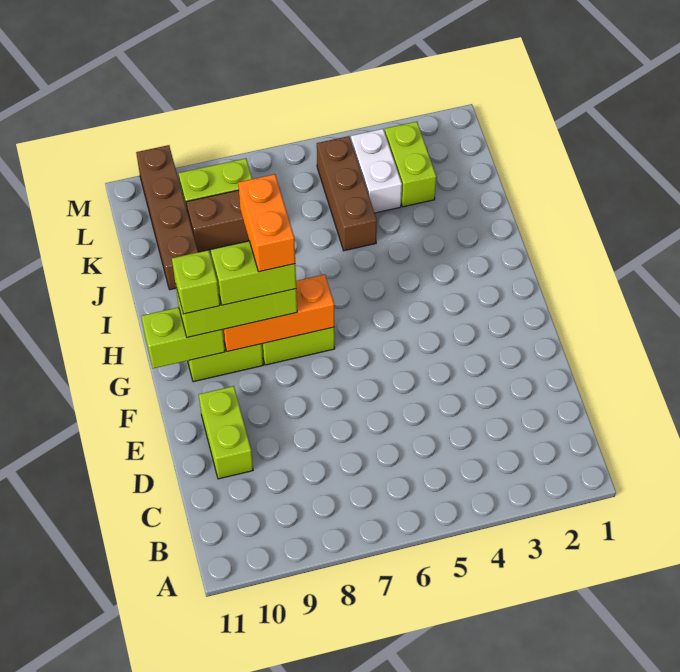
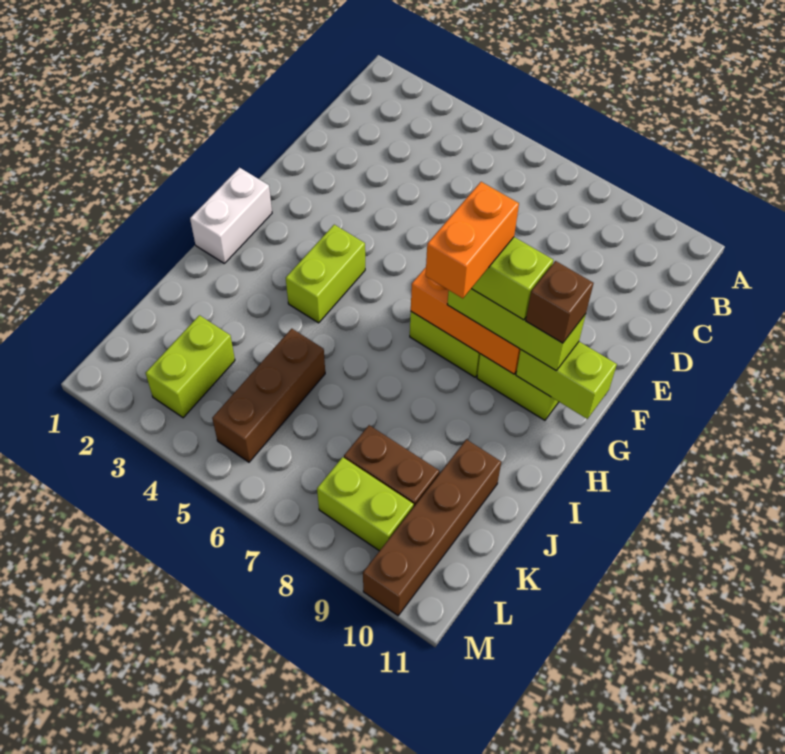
lime 1x2 brick [199,386,253,479] -> lime 1x2 brick moved to [286,225,365,323]
lime 1x1 brick [172,250,220,314] -> brown 1x1 brick [526,261,593,343]
white 1x2 brick [351,129,402,213] -> white 1x2 brick moved to [190,168,272,263]

